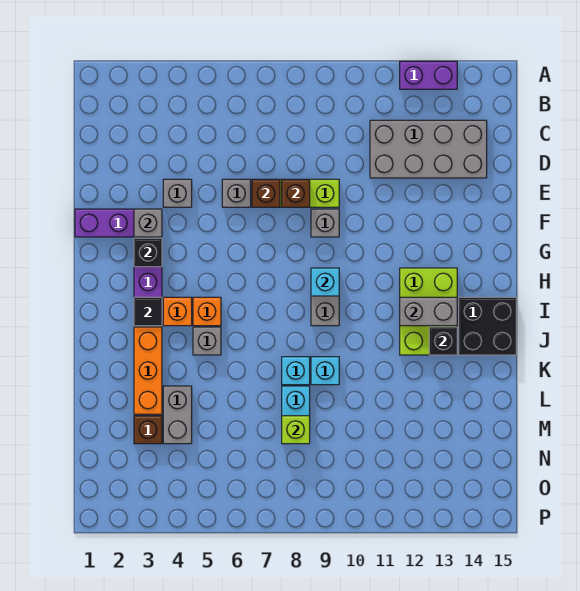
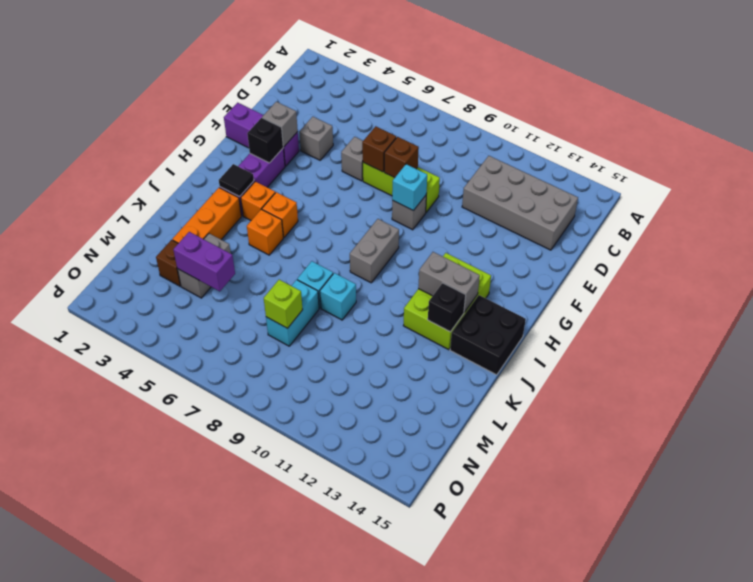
purple 1x2 brick [400,61,457,89] -> purple 1x2 brick moved to [173,232,235,291]
cyan 1x1 brick [311,268,339,296] -> cyan 1x1 brick moved to [392,164,427,211]
grey 1x1 brick [193,327,221,355] -> orange 1x1 brick [247,209,283,255]

